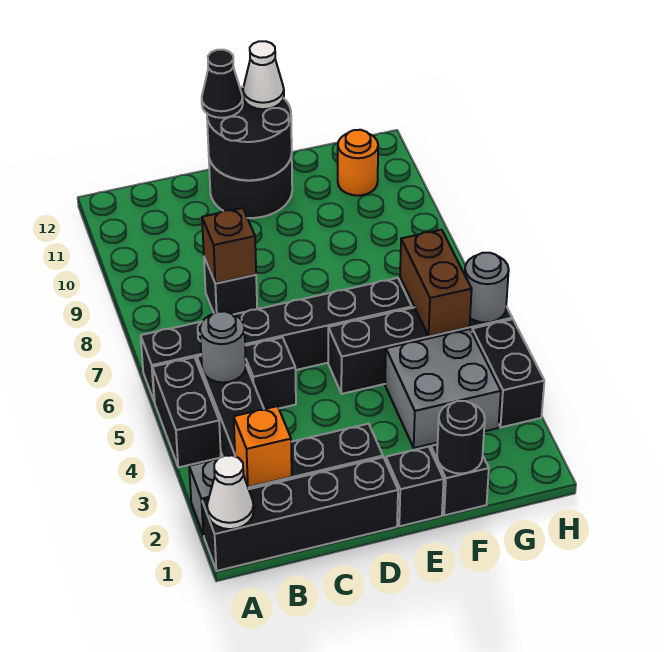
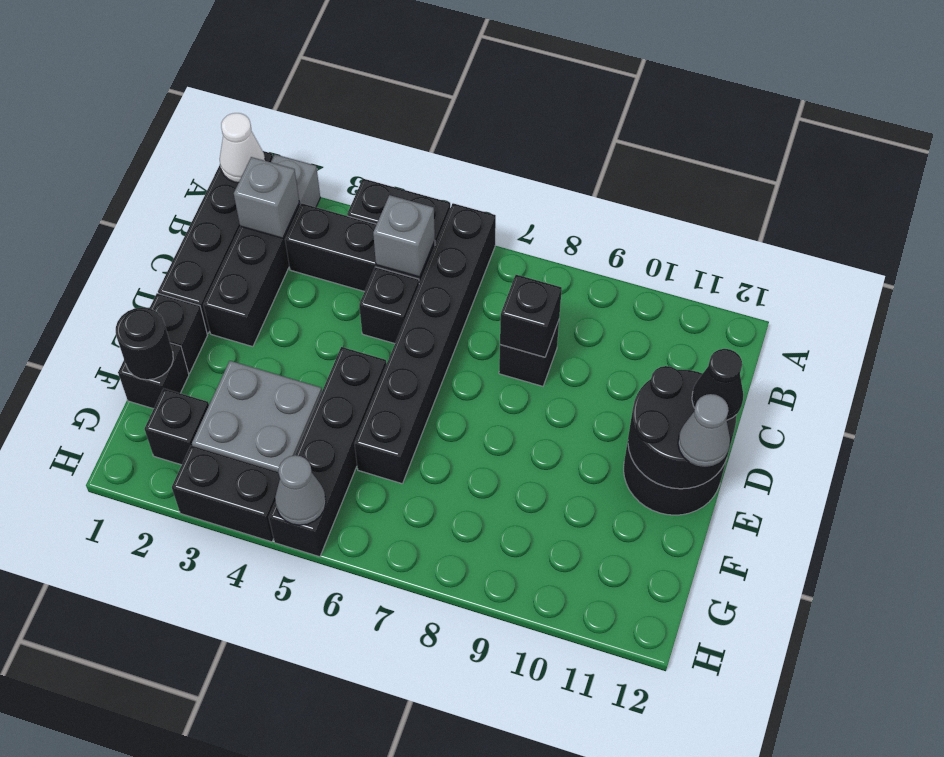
orange 1x1 brick [234,406,292,487] -> grey 1x1 brick [234,157,299,238]
grey 1x1 round brick [200,311,246,383] -> grey 1x1 brick [373,195,435,277]
brown 1x1 brick [202,208,256,283] -> black 1x1 brick [500,275,562,357]
white 1x1 cone [243,41,284,109] -> grey 1x1 cone [678,394,730,467]
none -> black 1x1 brick [144,388,209,465]
brown 1x2 brick [400,230,472,336] -> none
orange 1x1 round brick [338,130,378,196] -> none
grey 1x1 round brick [465,253,509,323] -> grey 1x1 cone [275,455,326,525]

